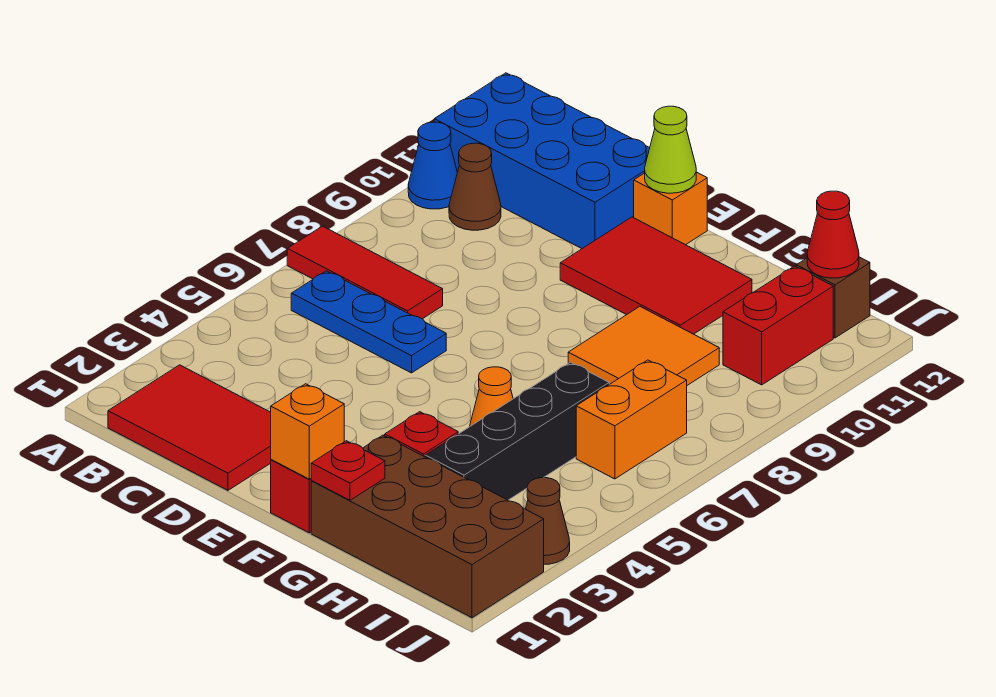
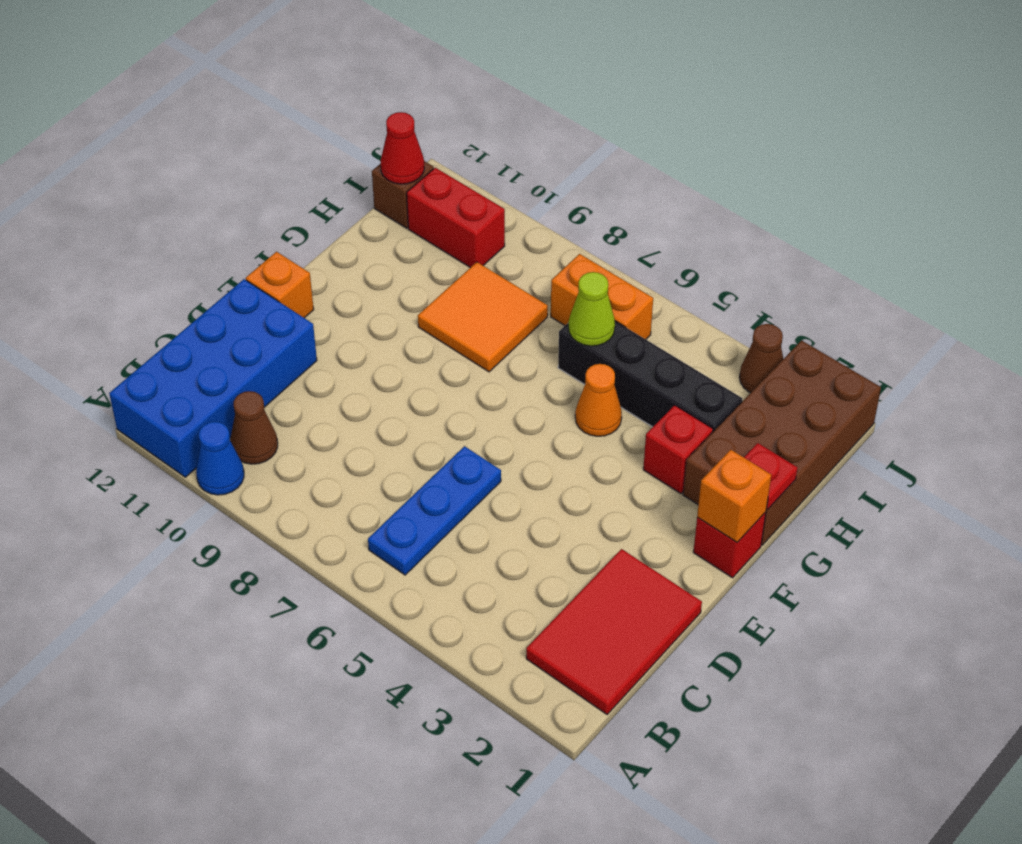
red 1x3 tile [287,226,443,319] -> none
red 2x3 tile [560,217,752,334] -> none
lime 1x1 cone [645,106,696,193] -> lime 1x1 cone moved to [568,272,615,346]

